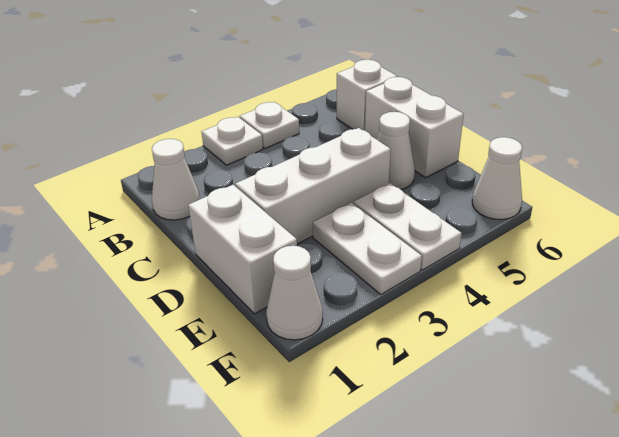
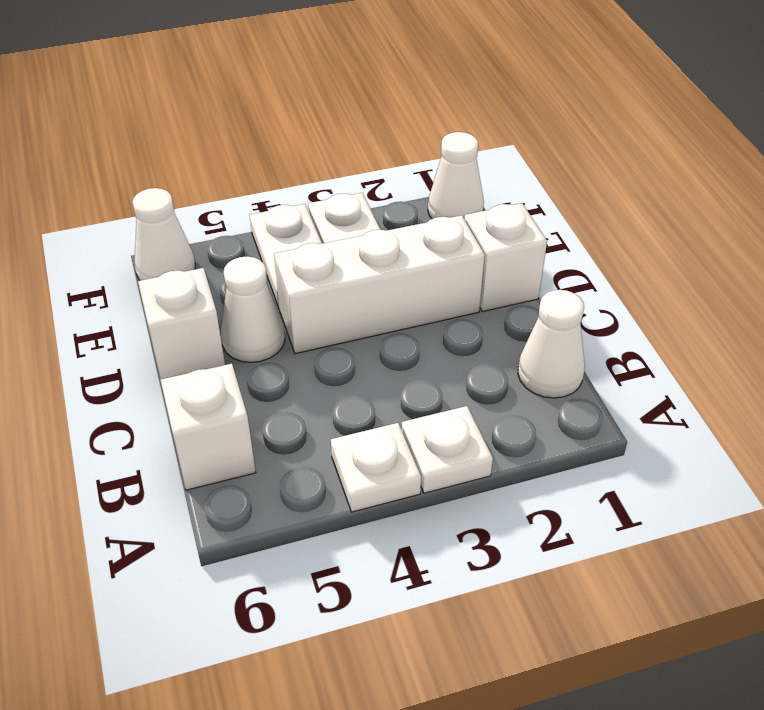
white 1x2 brick [365,77,464,178] -> white 1x1 brick [138,268,225,380]
white 1x2 brick [188,185,297,314] -> white 1x1 brick [465,203,547,312]

